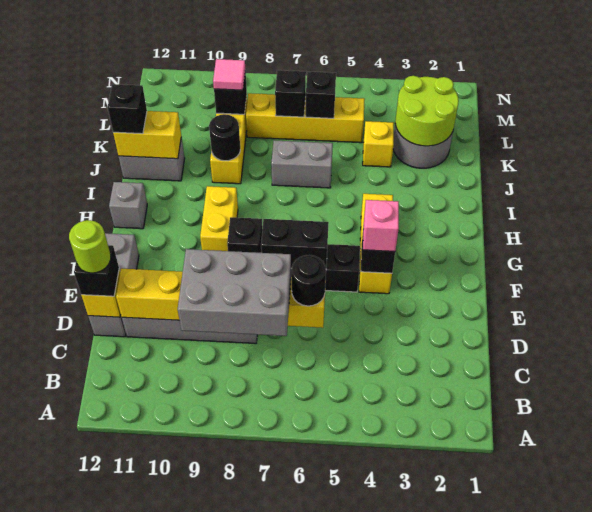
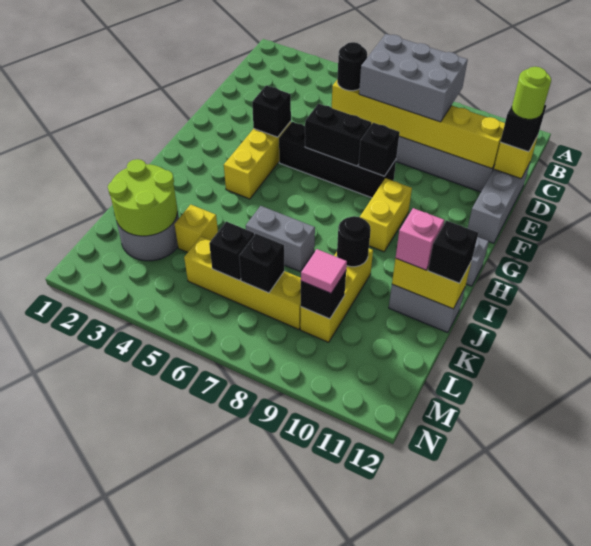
pink 1x1 brick [363,200,399,251] -> pink 1x1 brick moved to [396,208,444,270]

